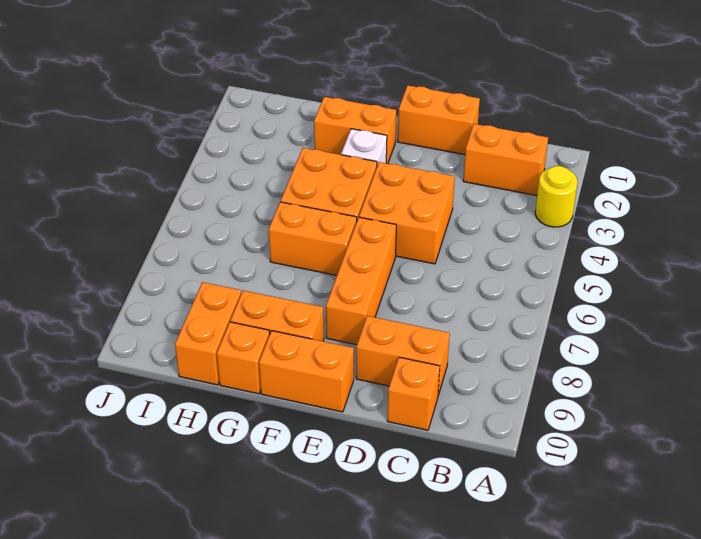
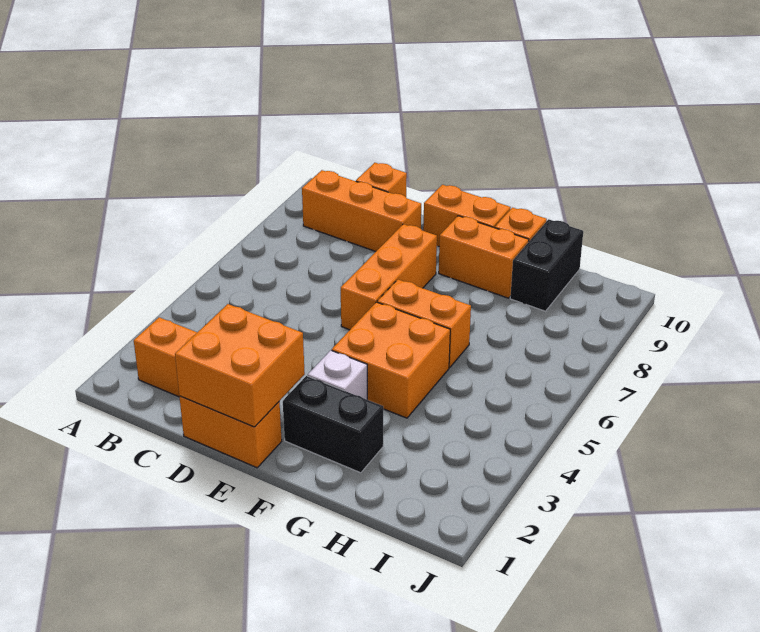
yellow 1x1 round brick [535,166,577,227] -> none
orange 1x2 brick [356,316,450,395] -> orange 1x3 brick [302,170,421,251]
orange 2x2 brick [359,162,455,264] -> orange 2x2 brick moved to [175,304,305,427]
orange 1x2 brick [314,97,396,164] -> black 1x2 brick [283,376,383,473]
orange 1x2 brick [175,282,241,385] -> black 1x2 brick [510,219,583,311]

